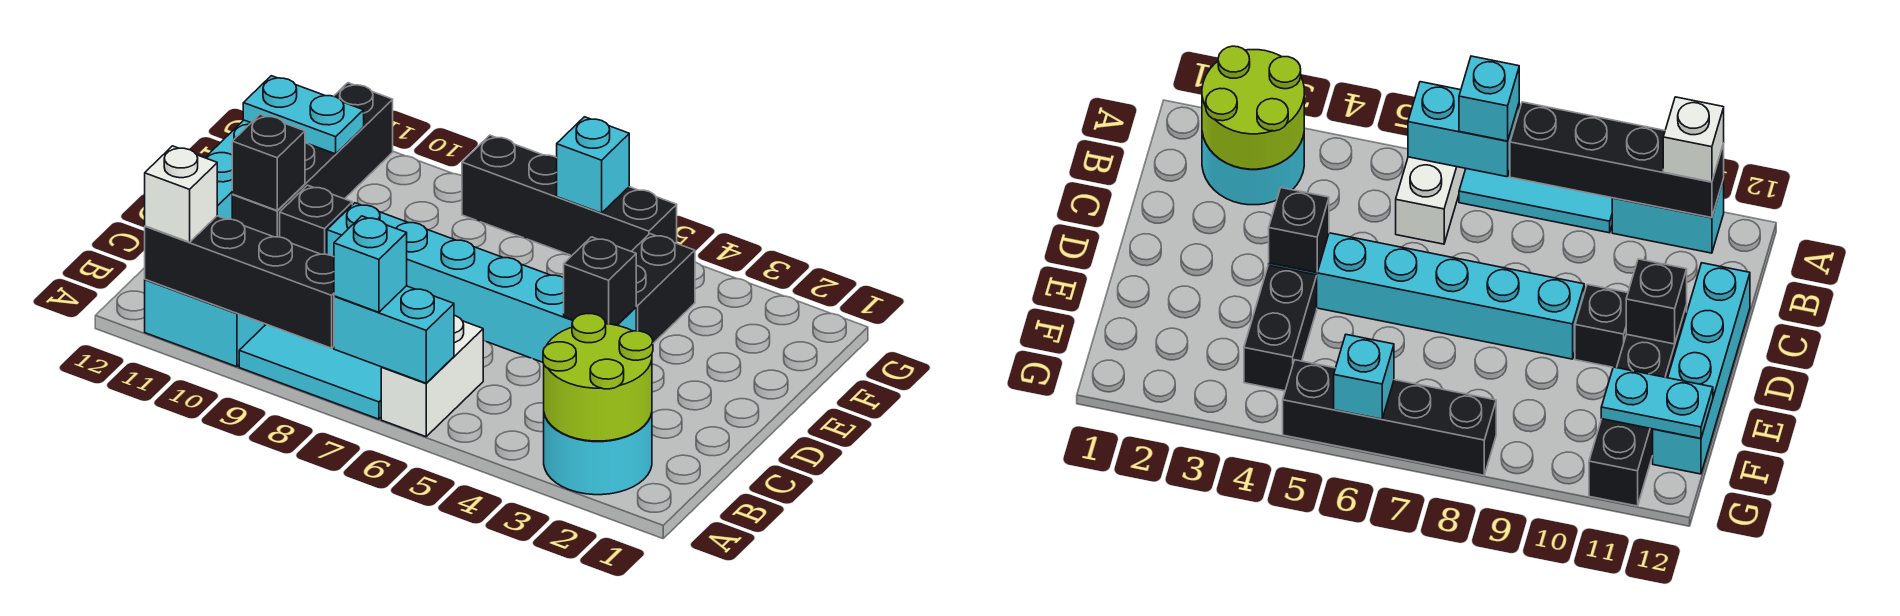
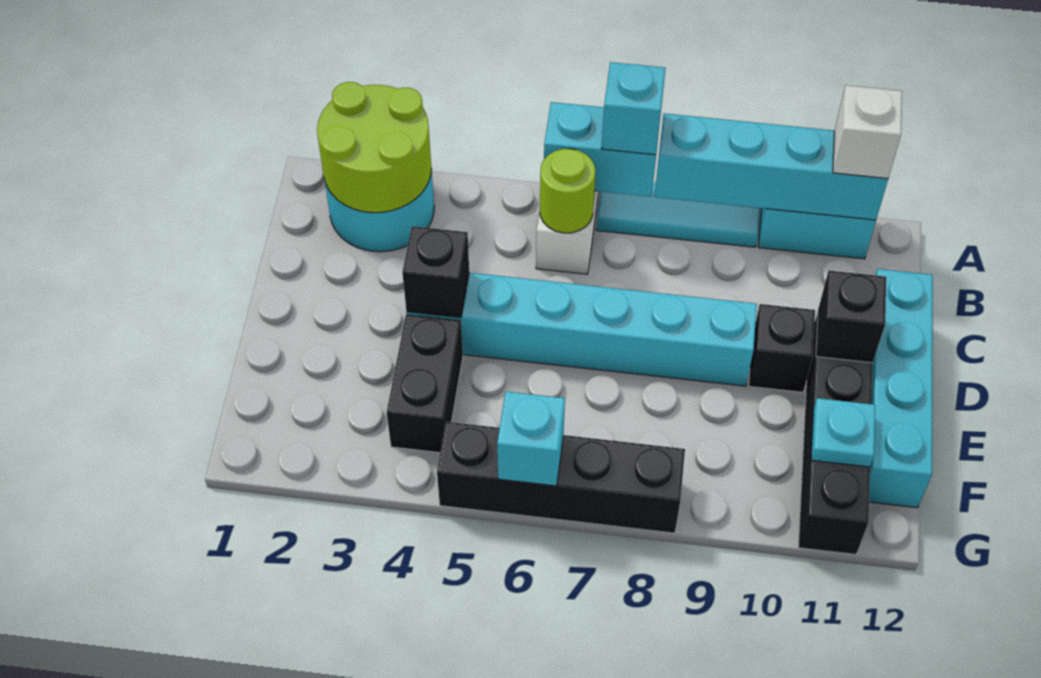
black 1x4 brick [145,216,334,348] -> cyan 1x4 brick [654,113,888,220]
none -> lime 1x1 round brick [540,149,595,233]
cyan 1x2 plate [243,76,364,154] -> cyan 1x1 plate [811,398,875,467]

